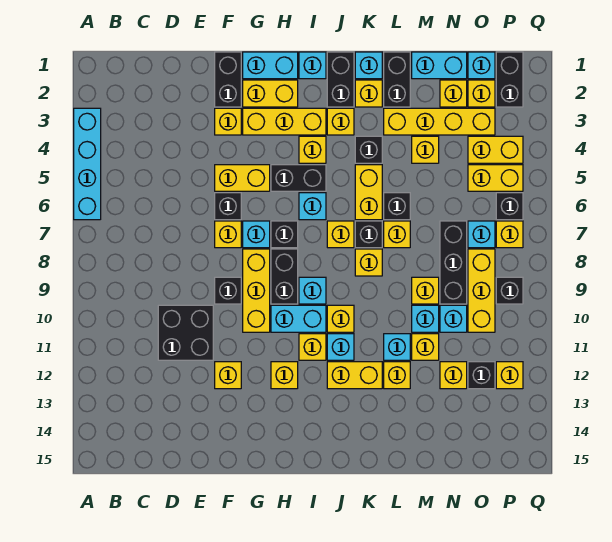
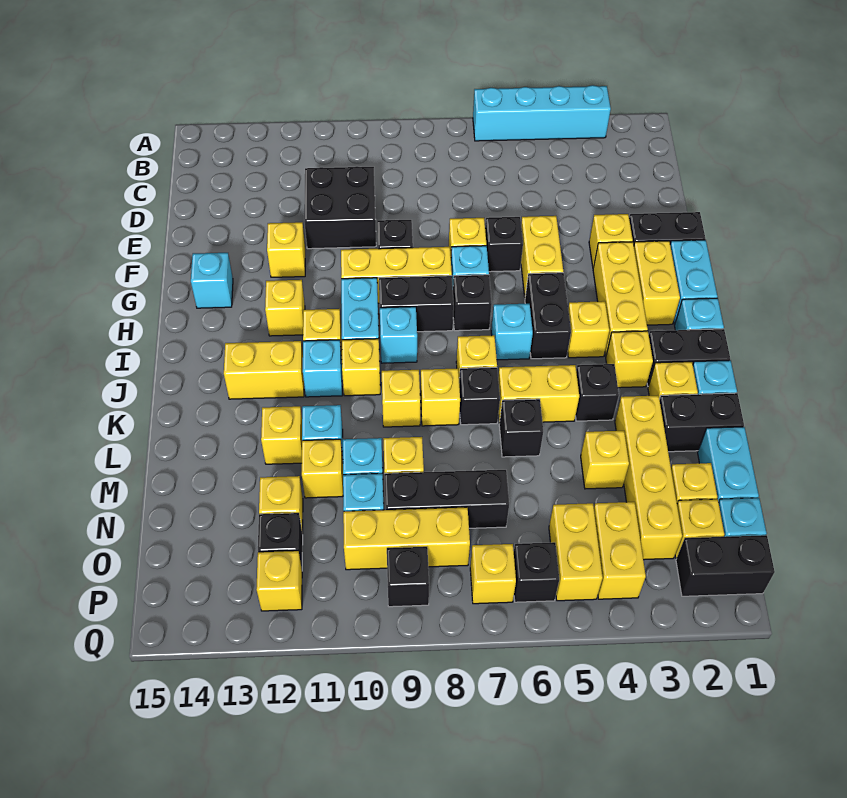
yellow 1x2 brick [327,362,382,389] -> yellow 1x2 brick turned to [224,341,304,399]
yellow 1x1 brick [384,221,410,248] -> yellow 1x1 brick moved to [382,370,420,427]
cyan 1x1 brick [468,221,495,248] -> cyan 1x1 brick moved to [191,253,233,308]

